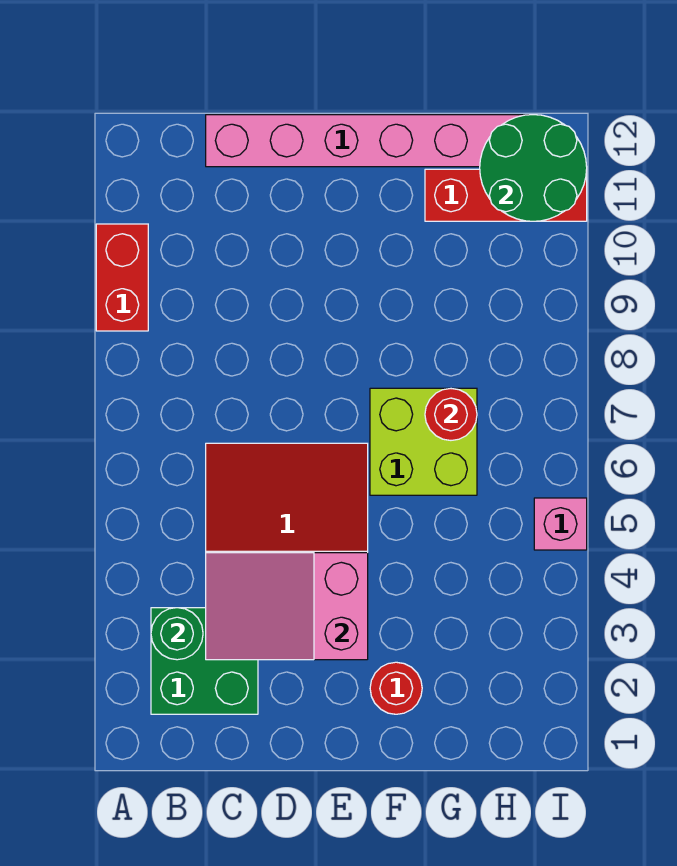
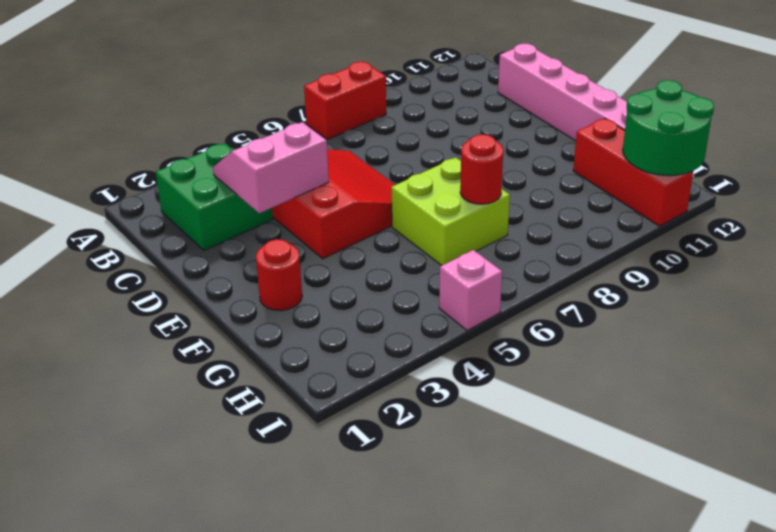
red 1x2 brick [96,224,148,331] -> red 1x2 brick moved to [304,62,386,139]
green 1x1 round brick [151,608,203,660] -> none
pink 2x3 slope [206,553,368,660] -> pink 2x2 slope [213,122,329,213]

